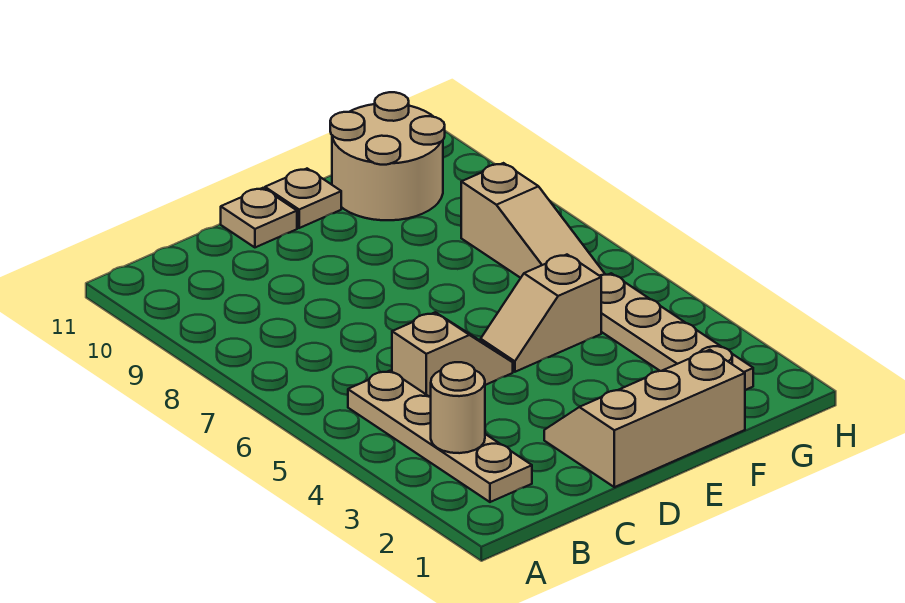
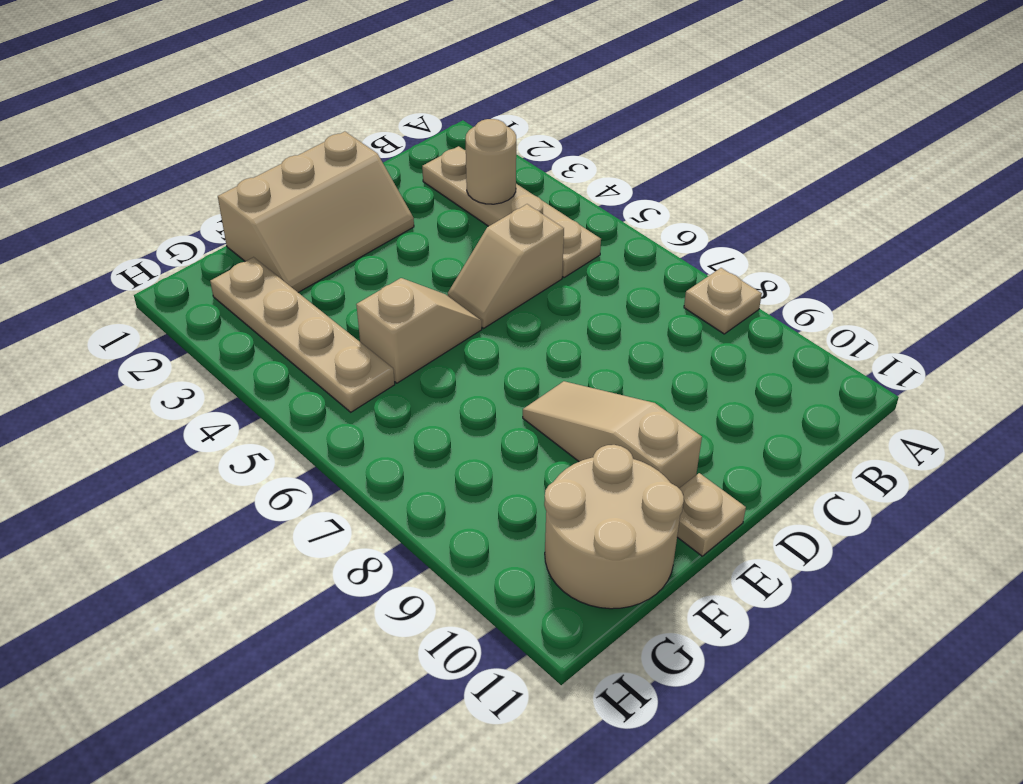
tan 1x1 plate [221,188,297,247] -> tan 1x1 plate moved to [684,268,762,334]
tan 1x3 slope [461,163,605,278] -> tan 1x3 slope moved to [523,381,702,488]

